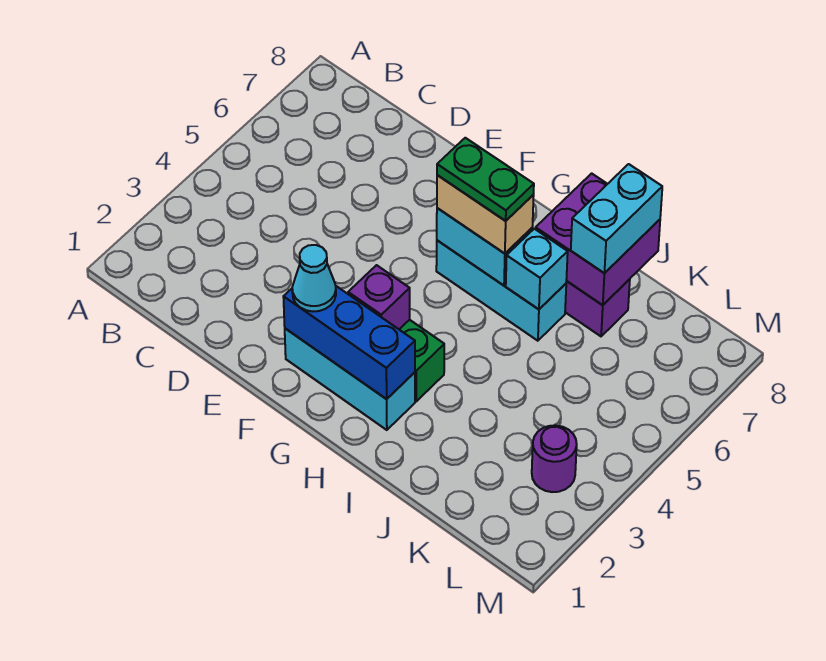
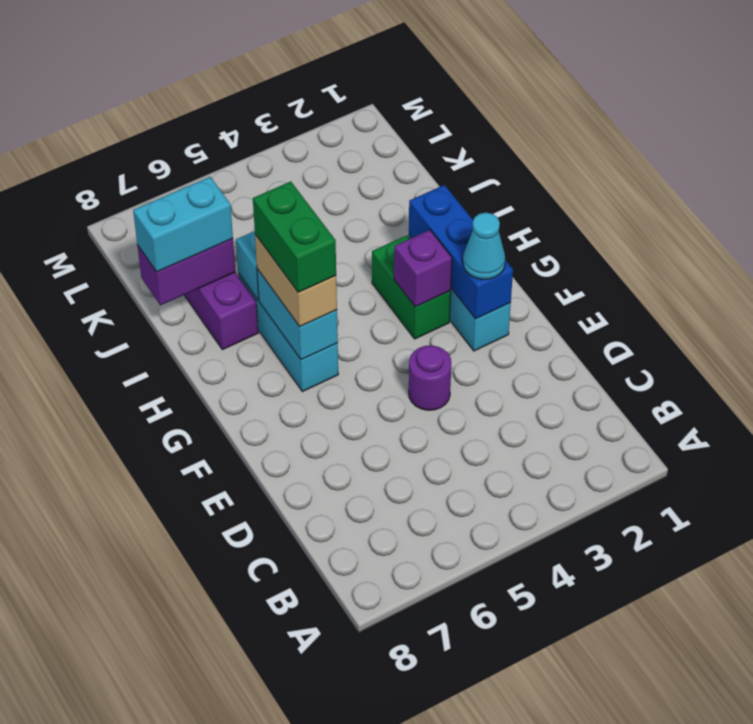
green 1x2 plate [437,138,534,221] -> green 1x2 brick [253,182,336,292]
purple 2x2 brick [536,173,660,305] -> purple 1x2 brick [137,239,235,305]
purple 1x1 round brick [532,425,577,492] -> purple 1x1 round brick moved to [409,345,451,410]

